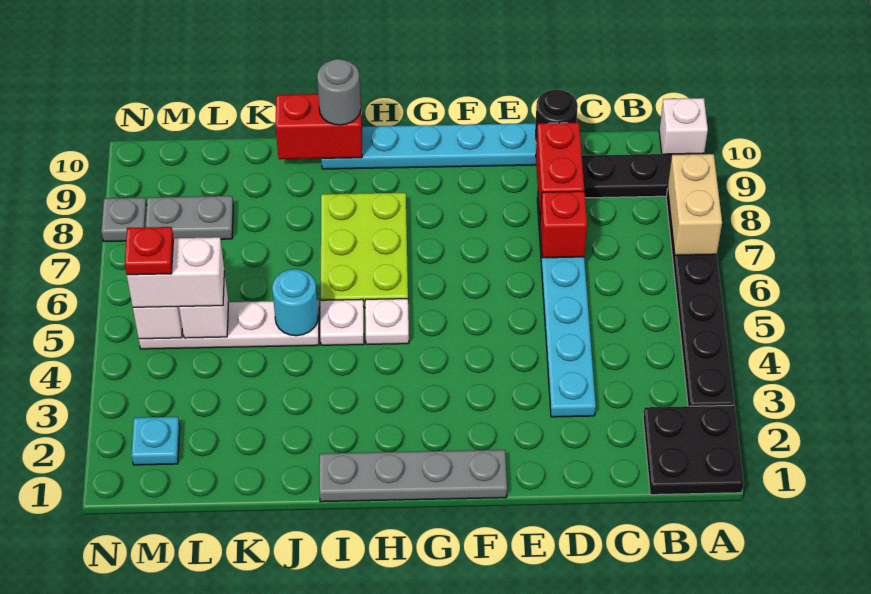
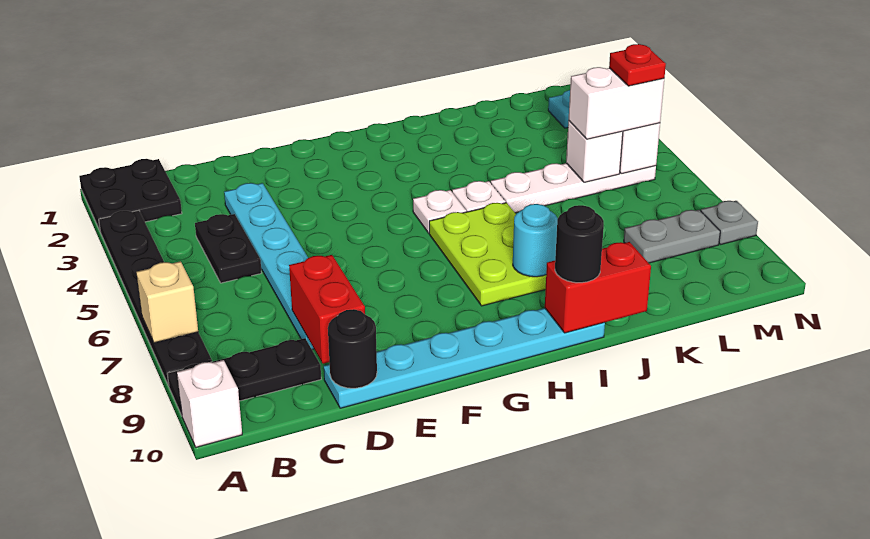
tan 1x2 brick [668,154,722,255] -> tan 1x1 brick [136,261,198,343]
none -> black 1x2 plate [195,214,261,283]
red 1x1 brick [540,191,587,258] -> none
grey 1x4 plate [319,450,507,502] -> none
grey 1x1 round brick [317,59,361,125] -> black 1x1 round brick [555,205,604,283]
cyan 1x1 round brick [272,269,318,336] -> cyan 1x1 round brick moved to [513,204,558,277]

